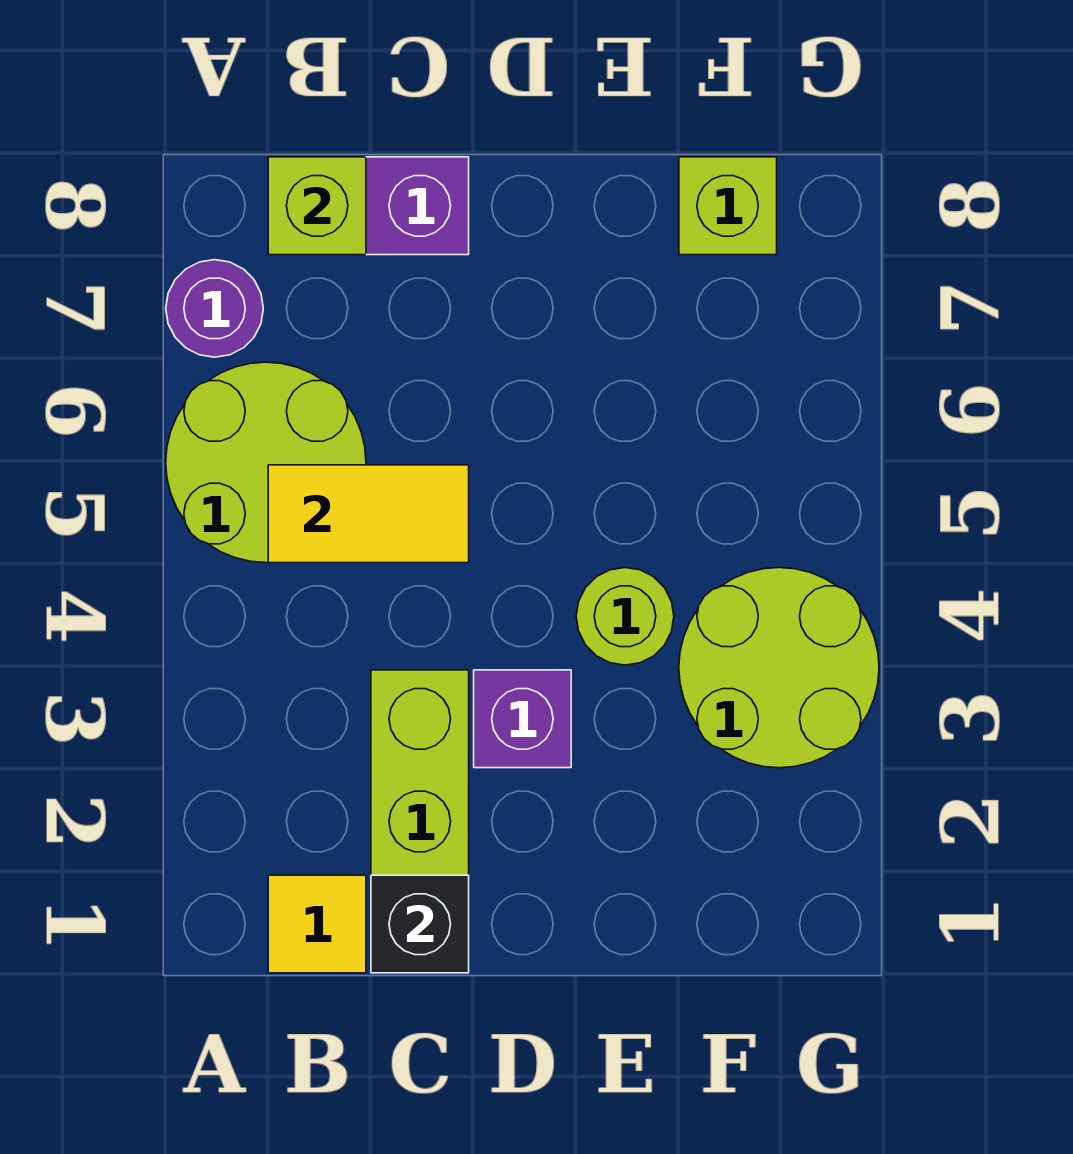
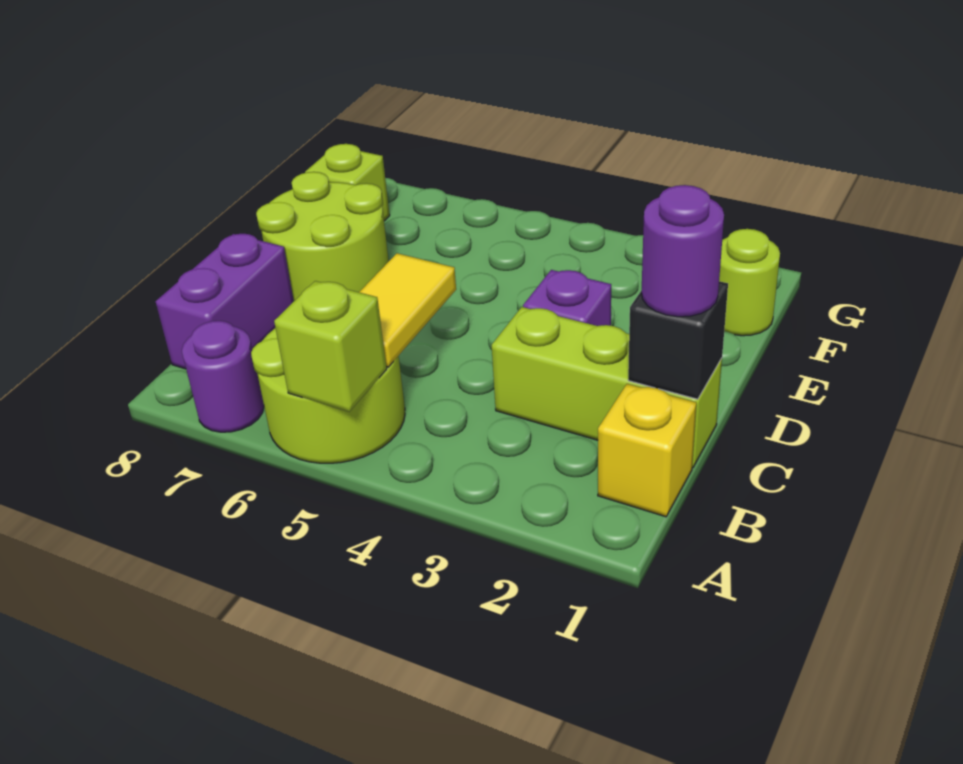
yellow 1x1 tile [268,875,366,973] -> yellow 1x1 brick [598,384,696,517]
lime 1x1 brick [268,157,366,255] -> lime 1x1 brick moved to [274,281,387,412]
none -> purple 1x1 round brick [642,185,724,317]
lime 1x1 round brick [576,568,674,665] -> lime 1x1 round brick moved to [719,229,780,336]
lime 2x2 round brick [679,568,879,768] -> lime 2x2 round brick moved to [256,172,389,301]

